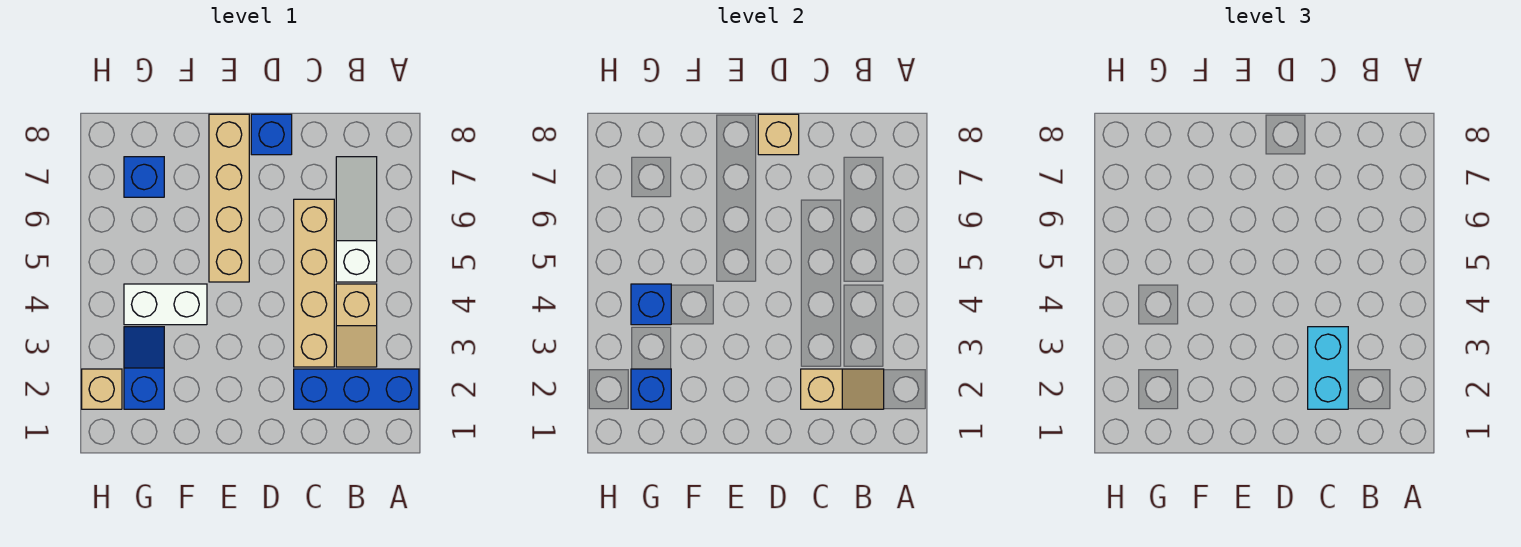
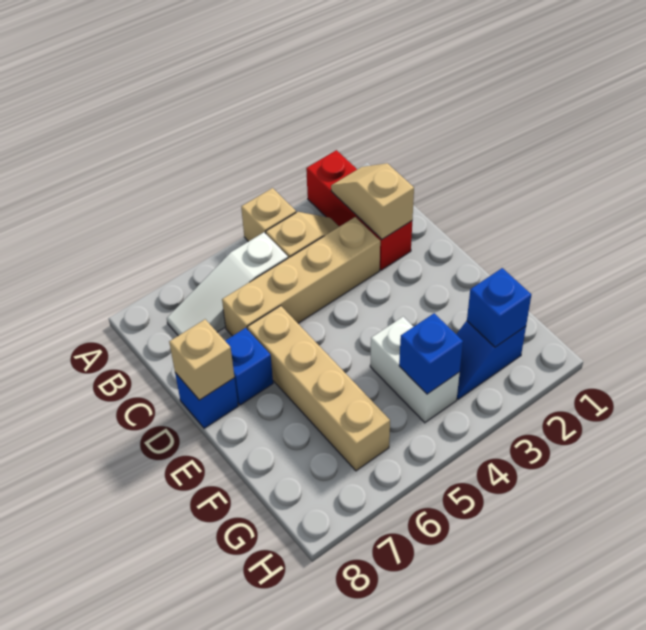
blue 1x3 brick [294,369,419,409] -> red 1x3 brick [306,150,412,270]
cyan 1x2 brick [1308,327,1348,409] -> none
tan 1x4 brick [209,114,249,282] -> tan 1x4 brick turned to [248,306,390,471]
blue 1x1 brick [124,157,164,197] -> blue 1x1 brick moved to [225,328,273,405]
tan 1x1 brick [82,369,122,409] -> tan 1x1 brick moved to [241,188,296,242]

